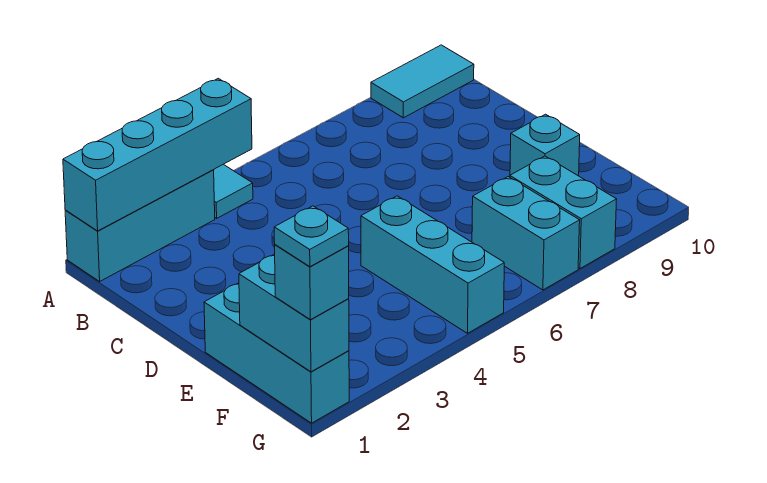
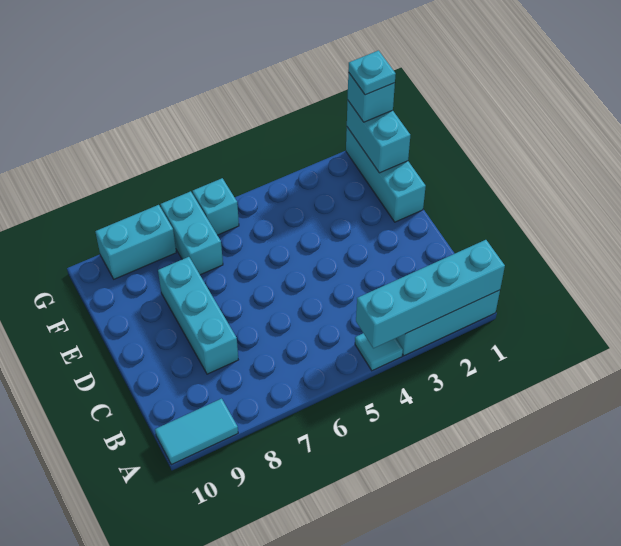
cyan 1x3 brick [361,196,504,333] -> cyan 1x3 brick moved to [158,257,238,374]
cyan 1x1 brick [510,114,580,176] -> cyan 1x1 brick moved to [192,178,239,235]
cyan 1x2 brick [510,156,617,269] -> cyan 1x2 brick turned to [95,205,176,279]

